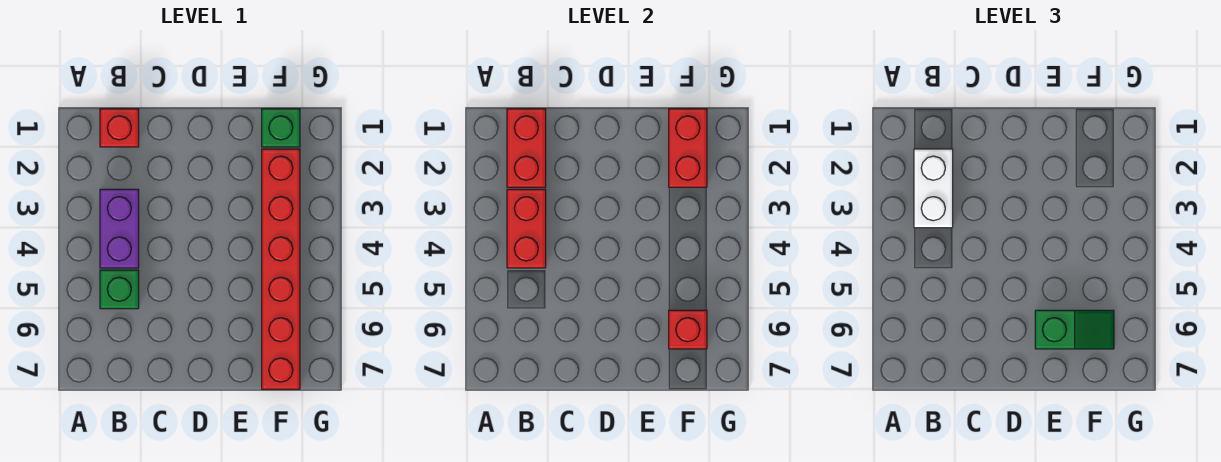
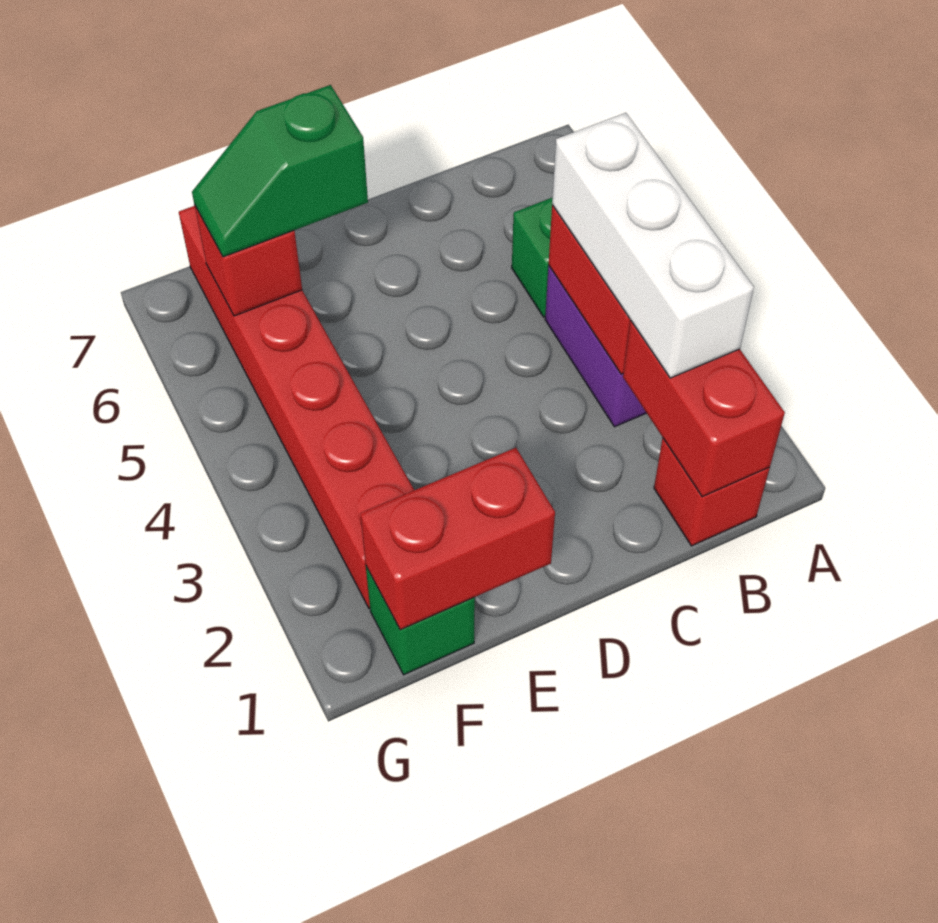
white 1x2 brick [914,149,953,228] -> white 1x3 brick [552,113,754,378]
red 1x2 brick [669,109,707,187] -> red 1x2 brick turned to [360,448,555,630]

